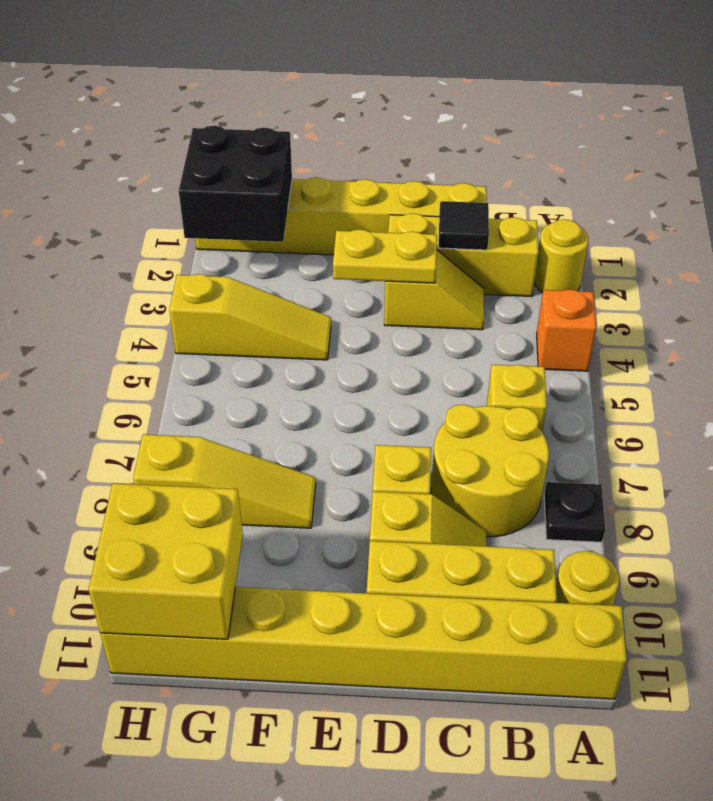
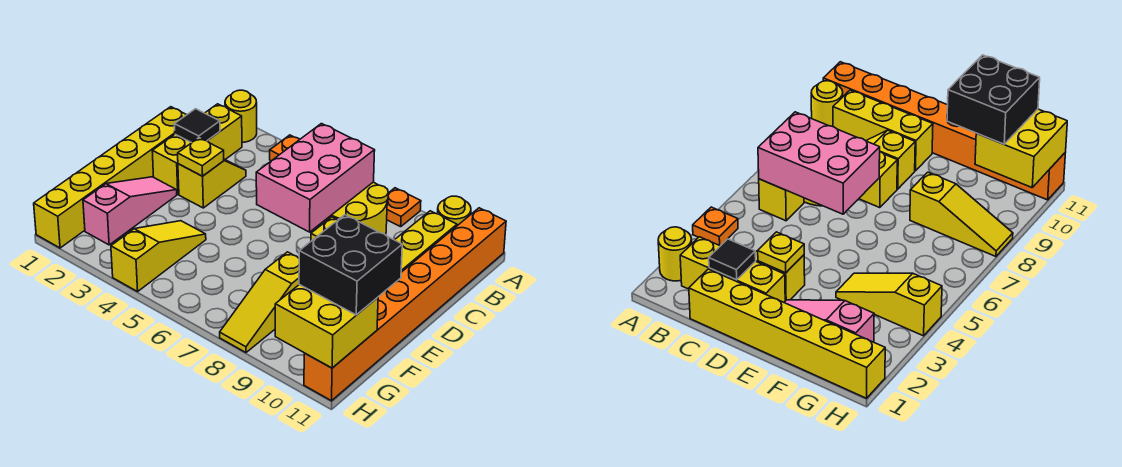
orange 1x1 brick [537,289,597,371] -> orange 1x1 plate [270,135,300,161]
black 1x1 plate [544,482,605,542] -> orange 1x1 plate [387,188,421,227]
yellow 1x8 brick [100,587,627,699] -> orange 1x8 brick [304,208,506,401]
none -> pink 2x3 brick [256,124,375,232]
yellow 1x2 plate [333,229,437,283] -> yellow 1x1 plate [178,138,224,176]
none -> pink 1x3 slope [83,177,177,245]
yellow 1x3 slope [133,434,316,528] -> yellow 1x3 slope turned to [220,252,299,353]
black 2x2 brick [179,126,292,242] -> black 2x2 brick moved to [299,215,402,315]

